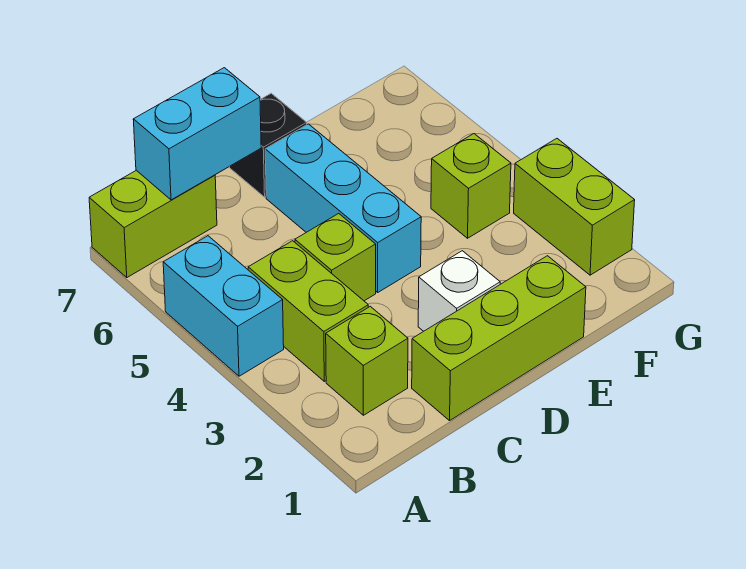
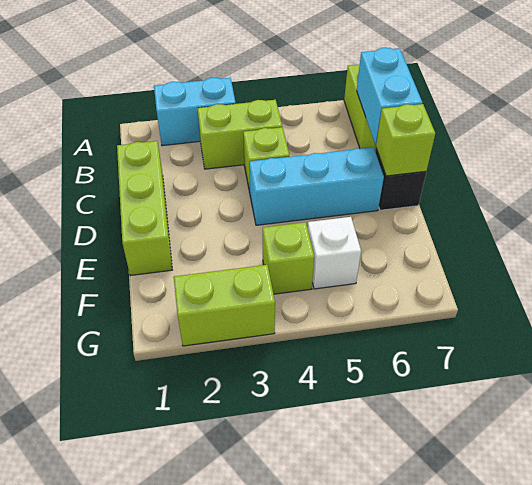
cyan 1x2 brick [163,236,284,376] -> cyan 1x2 brick moved to [154,78,236,146]
lime 1x1 brick [326,306,408,415] -> lime 1x1 brick moved to [376,104,435,176]
white 1x1 brick [418,251,500,331] -> white 1x1 brick moved to [308,217,361,289]

